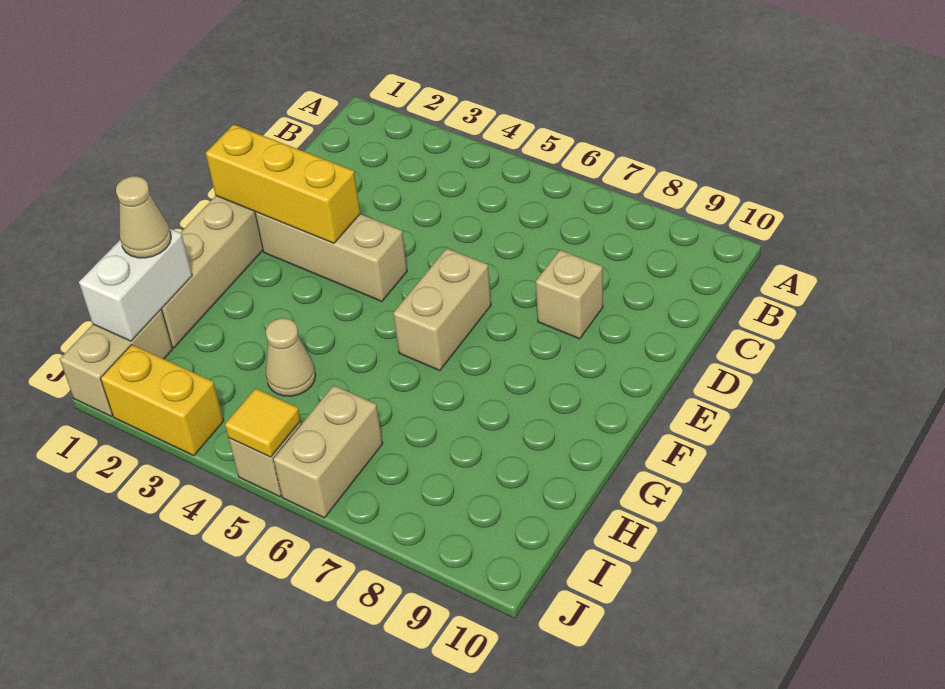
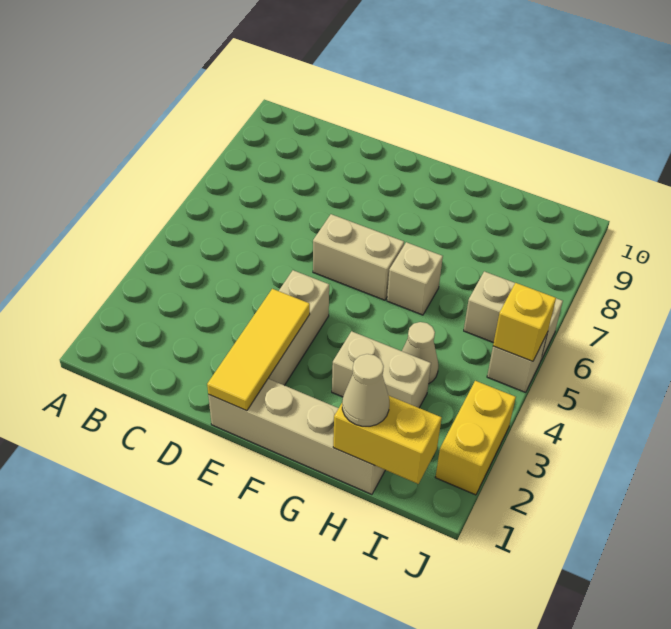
tan 1x1 brick [536,250,603,339] -> tan 1x1 brick moved to [387,242,443,315]
yellow 1x3 brick [206,124,360,243] -> yellow 1x3 tile [207,289,310,411]
white 1x2 brick [79,228,192,341] -> yellow 1x2 brick [333,395,442,484]
tan 1x2 brick [60,310,173,416] -> tan 1x2 brick moved to [332,331,431,408]
yellow 1x1 tile [225,388,301,457] -> yellow 1x1 brick [493,283,556,361]

